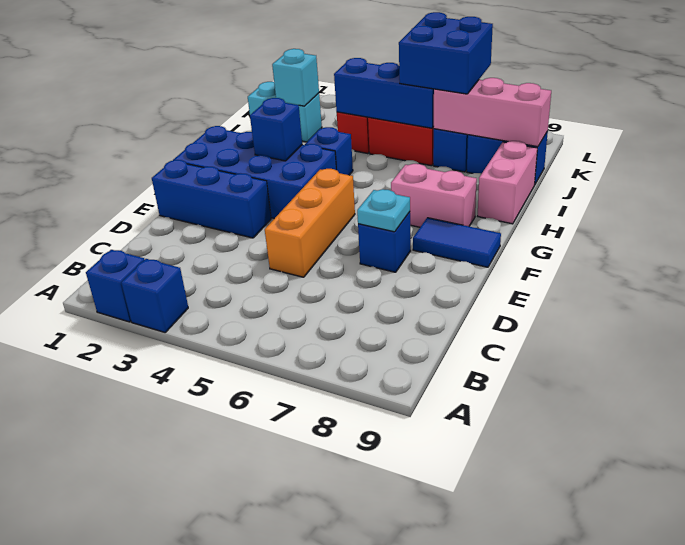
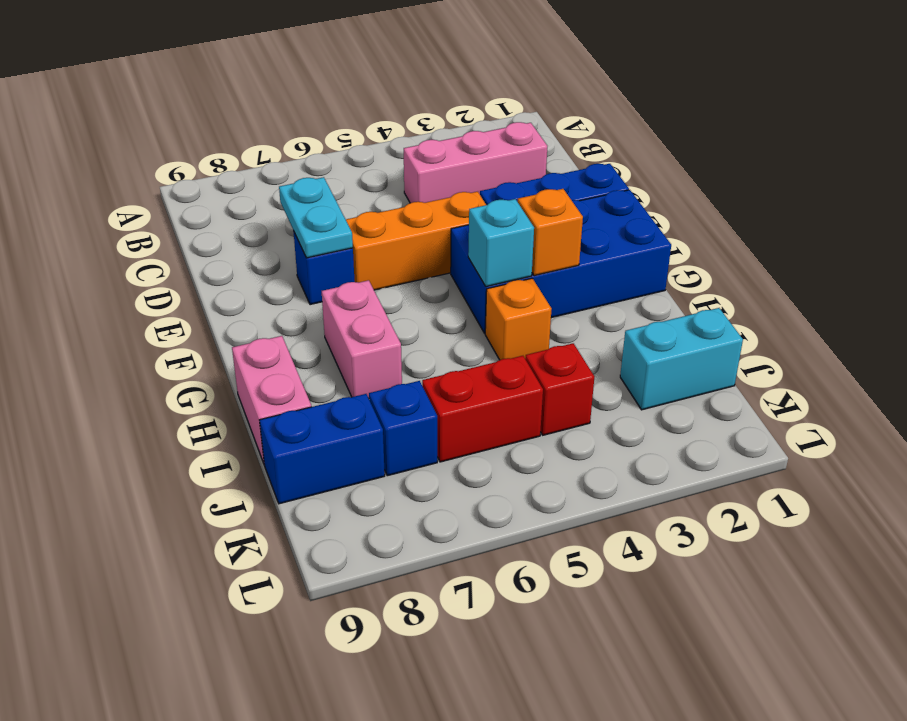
blue 1x1 brick [86,250,145,322] -> none
blue 1x1 brick [121,259,188,332] -> none
orange 1x3 brick [265,169,355,277] -> orange 1x3 brick turned to [346,192,486,290]
cyan 1x1 plate [357,189,410,232] -> cyan 1x2 plate [279,177,353,258]
blue 1x2 tile [413,218,501,267] -> none
blue 1x1 brick [250,98,302,161] -> orange 1x1 brick [518,189,583,276]
pink 1x2 brick [391,164,477,227] -> pink 1x2 brick turned to [322,280,402,398]
blue 1x1 brick [305,127,353,175] -> orange 1x1 brick [485,278,552,360]
cyan 1x1 brick [272,49,319,106] -> cyan 1x1 brick moved to [468,199,534,287]
blue 1x3 brick [334,58,434,128] -> none
blue 2x2 brick [399,12,493,94] -> none
pink 1x3 brick [434,78,551,147] -> pink 1x3 brick moved to [404,122,547,203]

